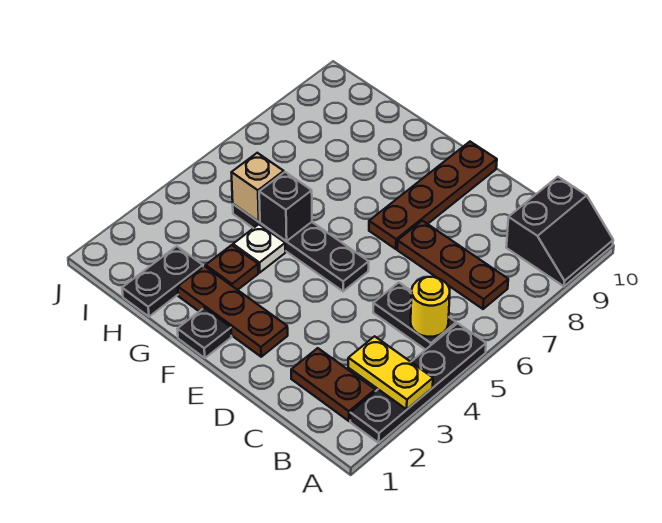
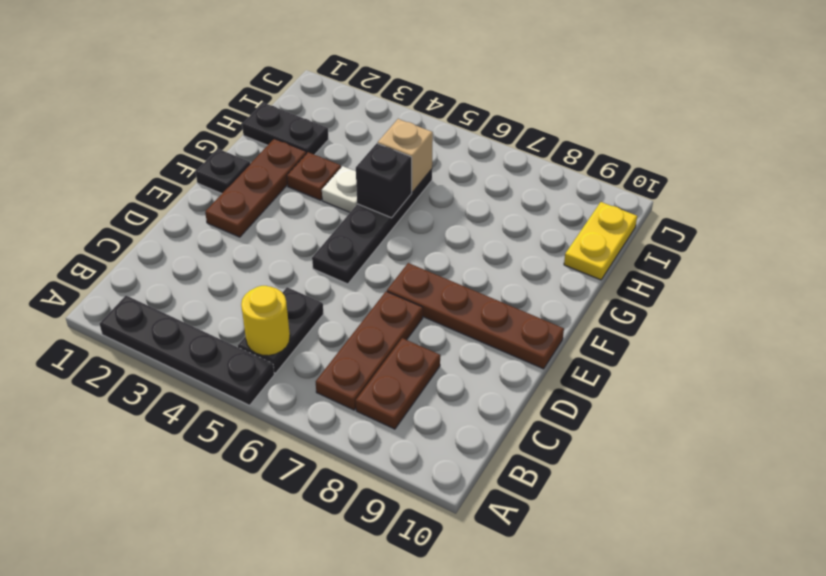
yellow 1x2 plate [348,336,433,410] -> yellow 1x2 plate moved to [564,202,637,280]
black 2x2 slope [506,177,613,286] -> none
brown 1x2 plate [291,348,375,421] -> brown 1x2 plate moved to [356,338,440,429]

